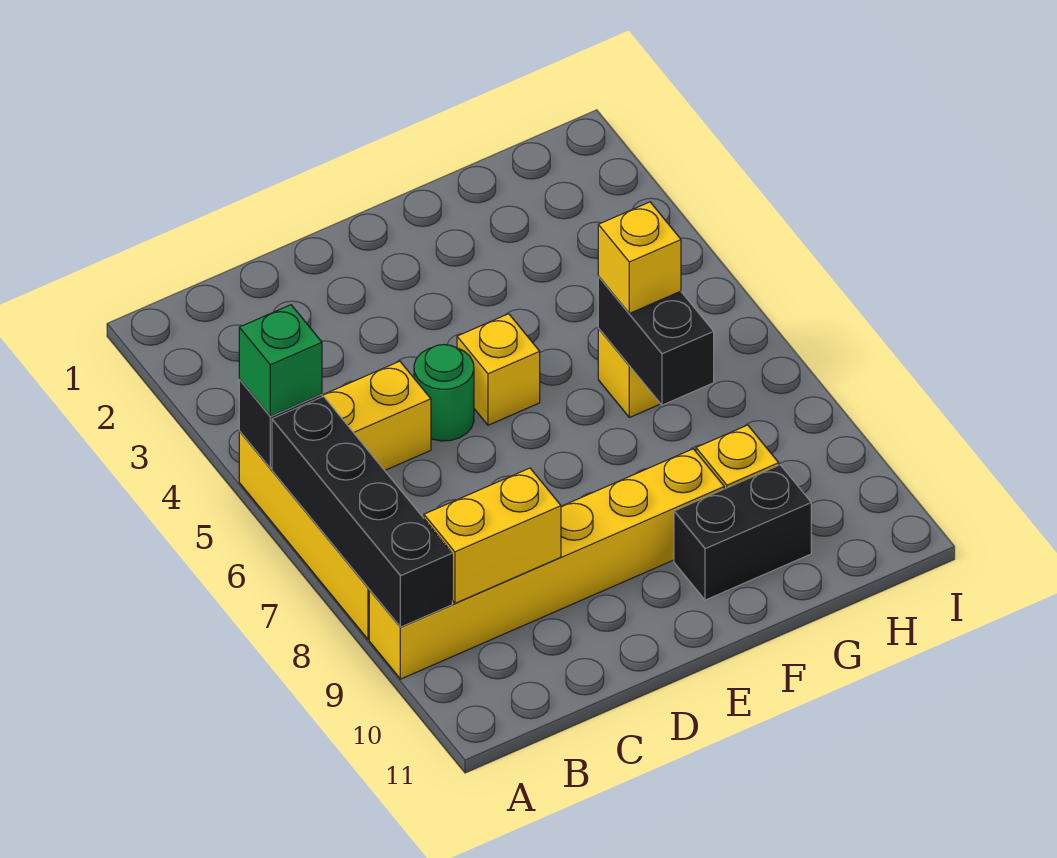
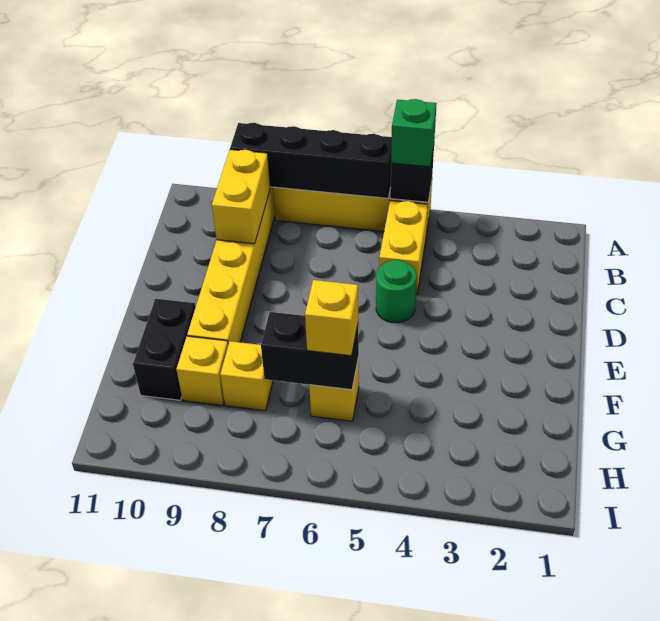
yellow 1x1 brick [457,314,540,425] -> yellow 1x1 brick moved to [220,341,273,411]

